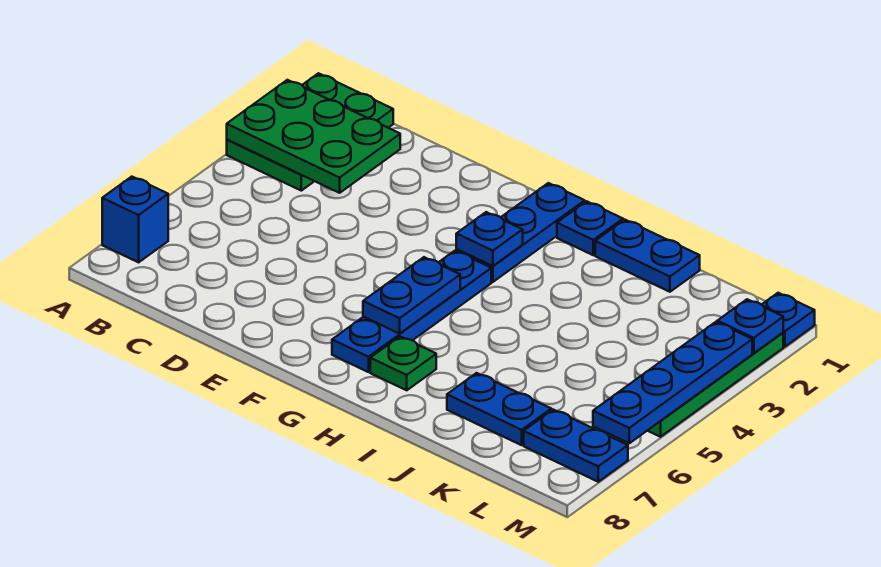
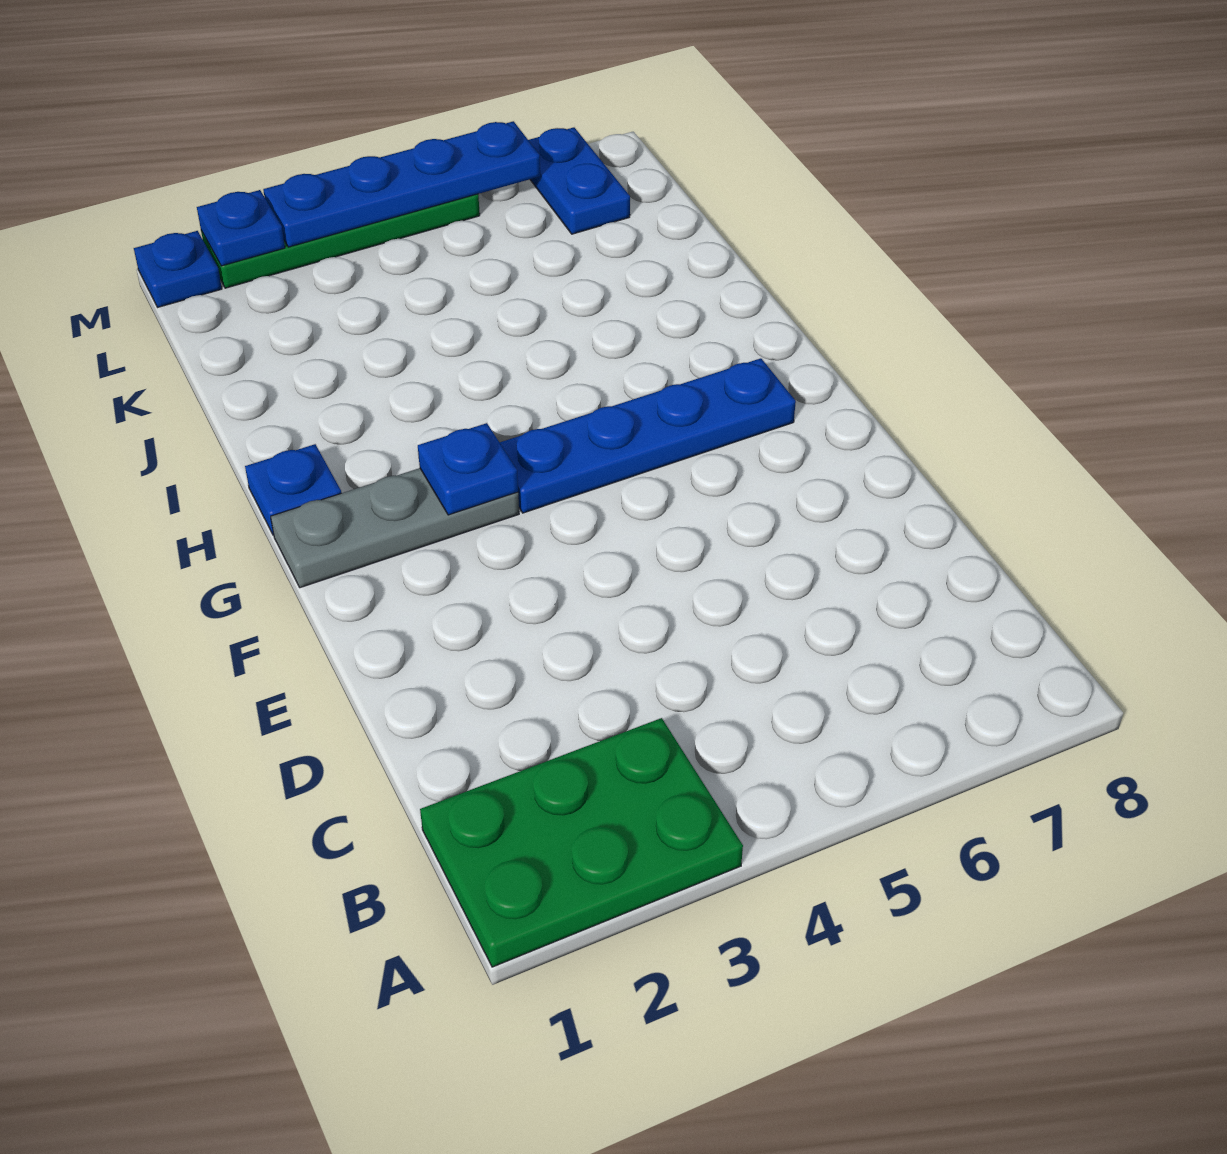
green 2x3 plate [227,80,400,193] -> none
blue 1x1 brick [102,177,168,262] -> none
blue 1x3 plate [456,183,585,282] -> grey 1x3 plate [271,468,519,588]
blue 1x2 plate [363,257,460,334] -> none
green 1x1 plate [370,337,436,390] -> none
blue 1x2 plate [595,220,700,292] -> none
blue 1x2 plate [447,373,551,445] -> none

